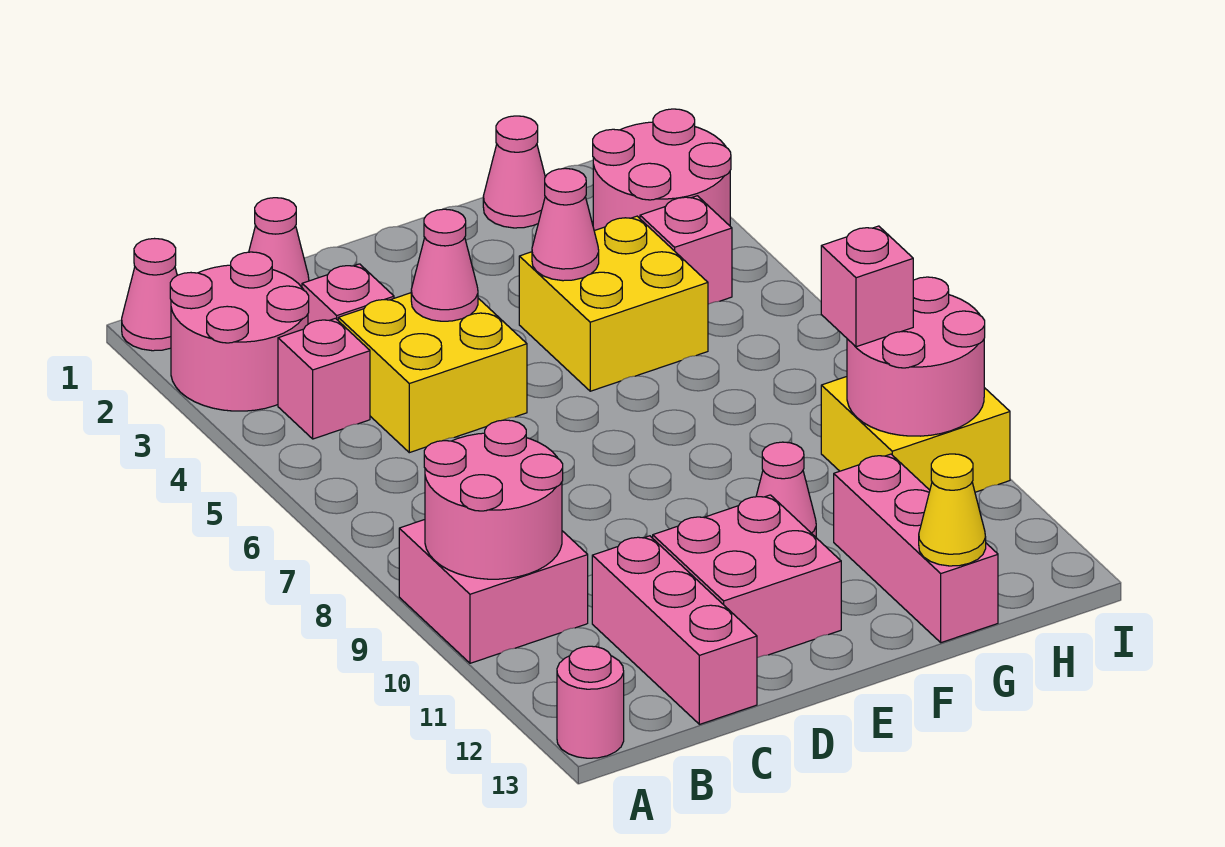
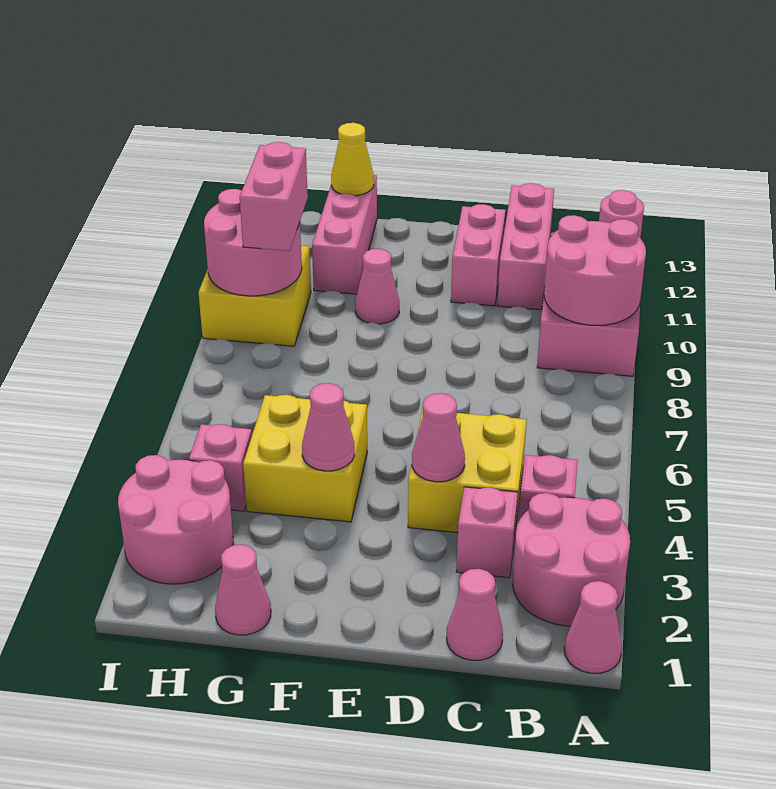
pink 2x2 brick [653,495,841,658] -> pink 1x2 brick [451,204,506,306]
pink 1x1 brick [821,226,913,347] -> pink 1x2 brick [240,142,308,251]

